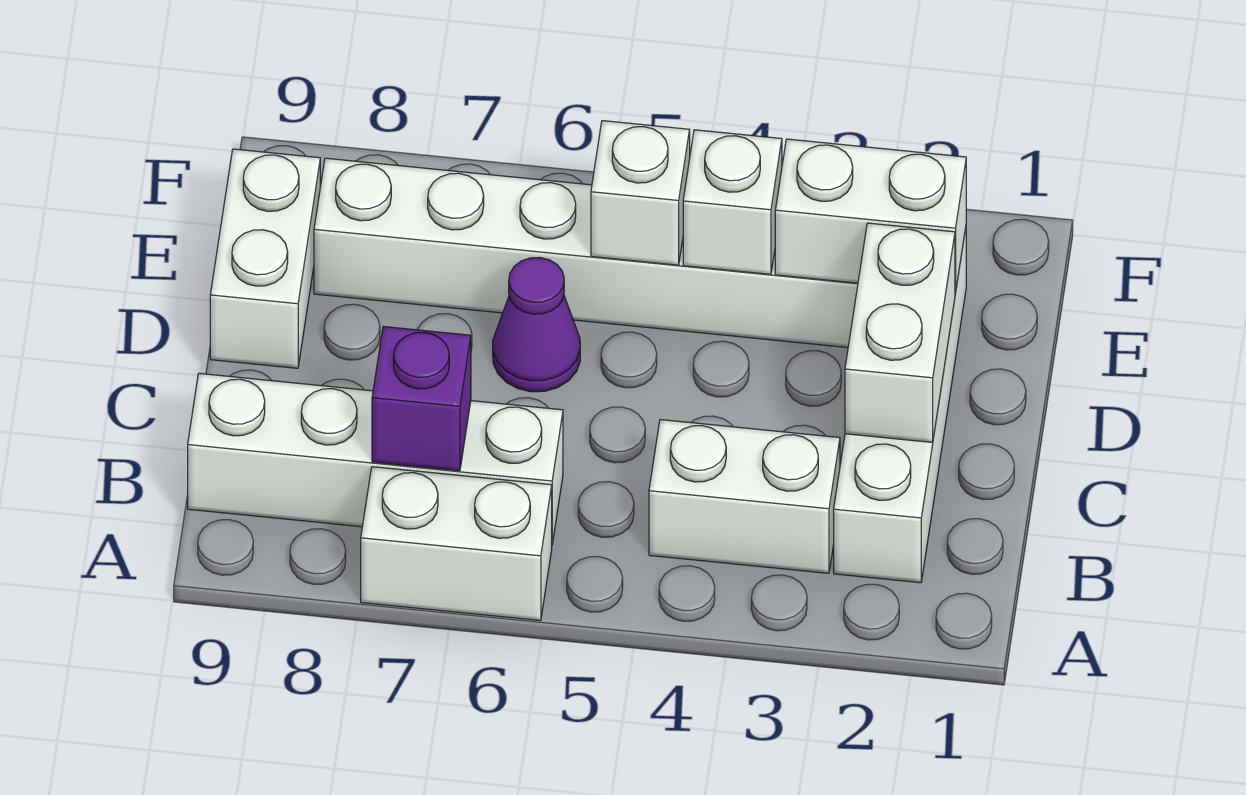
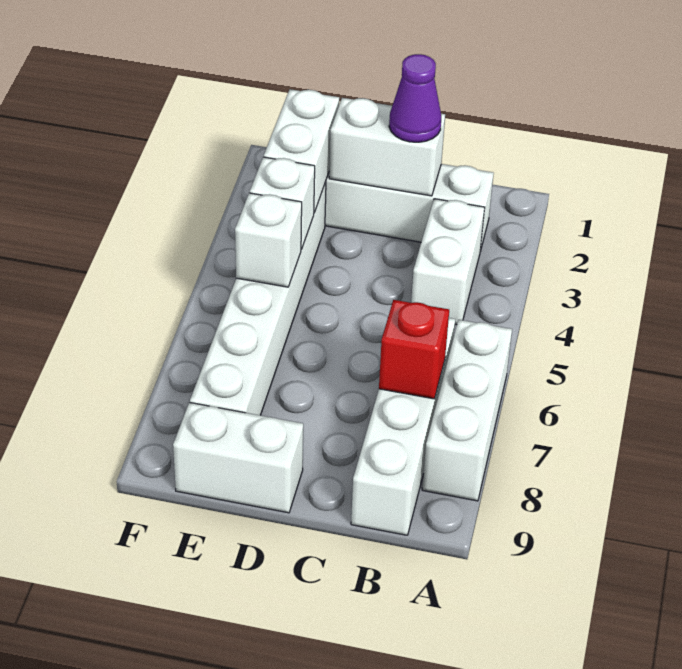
white 1x2 brick [361,467,552,621] -> white 1x3 brick [422,320,512,501]
purple 1x1 brick [372,327,471,471] -> red 1x1 brick [379,300,449,399]
purple 1x1 cone [493,257,580,392] -> purple 1x1 cone moved to [389,54,441,142]

